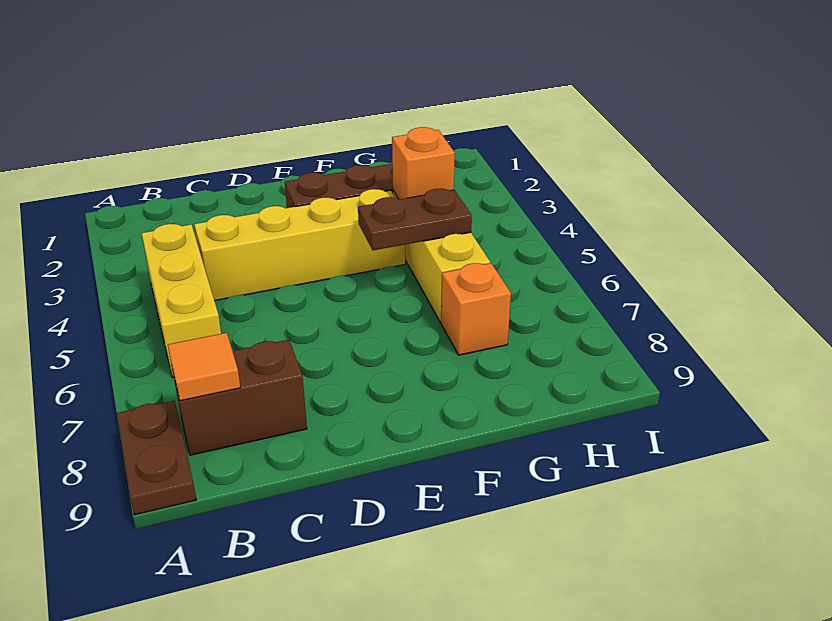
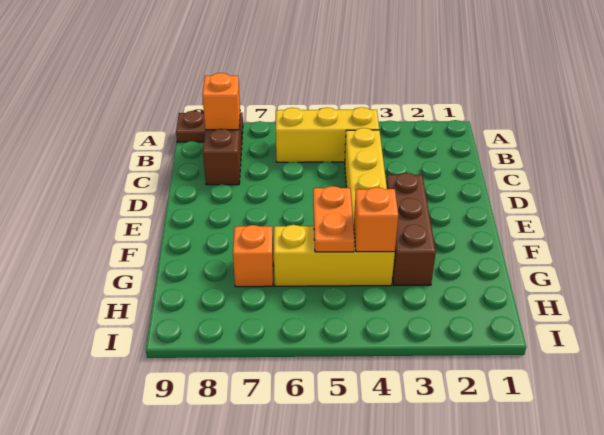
orange 1x1 tile [168,333,240,401] -> orange 1x1 brick [202,73,240,130]
brown 1x2 plate [358,189,472,250] -> orange 1x2 plate [313,186,355,252]

